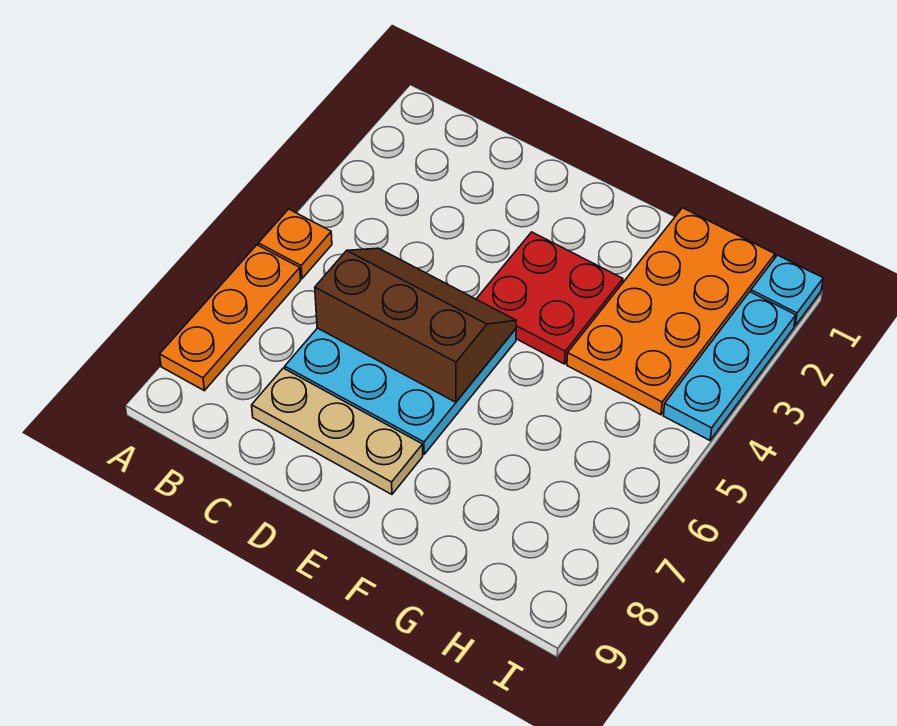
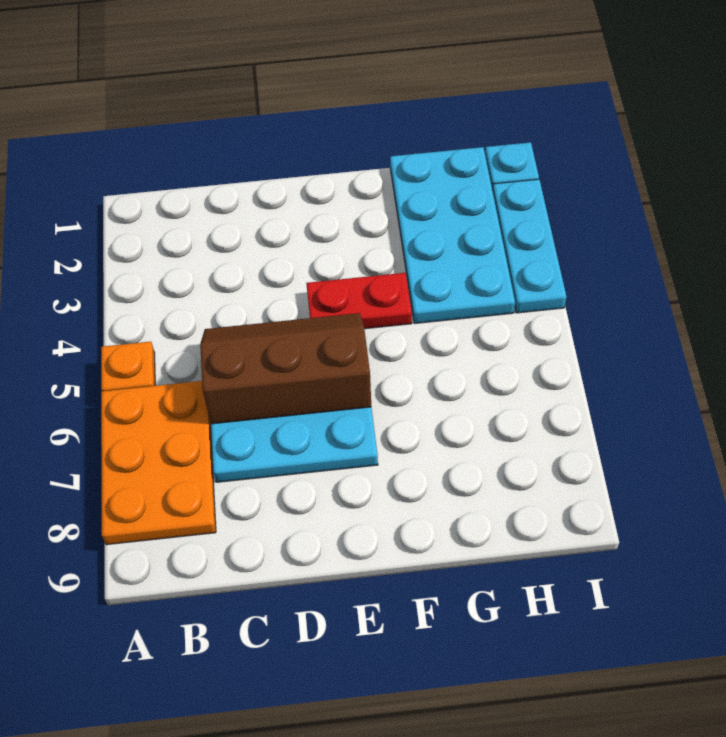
orange 1x3 plate [160,245,301,391] -> orange 2x3 plate [101,381,216,545]
tan 1x3 plate [252,368,423,494] -> none
red 2x2 plate [477,232,623,364] -> red 1x2 plate [306,273,412,329]
orange 2x4 plate [567,208,775,415] -> cyan 2x4 plate [390,147,515,324]

